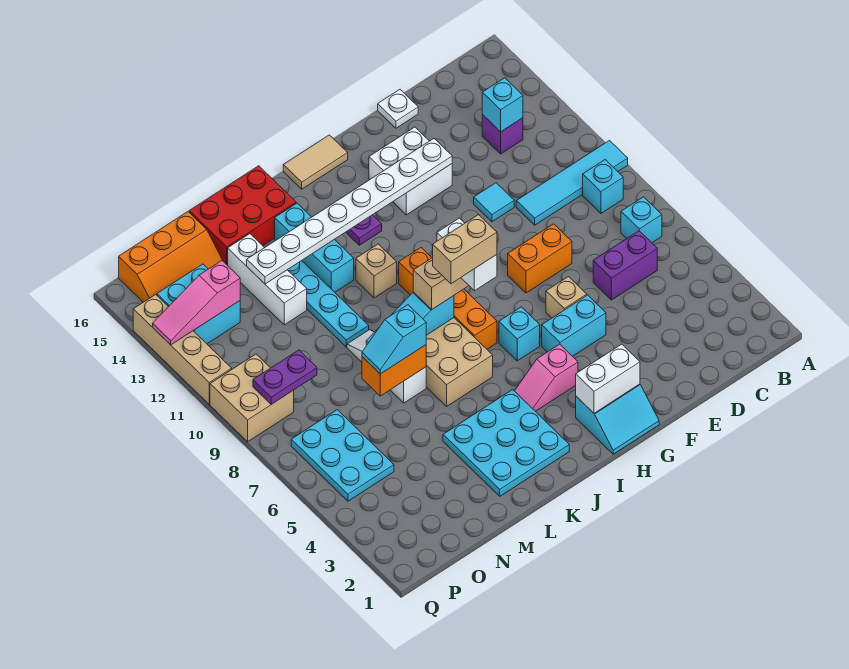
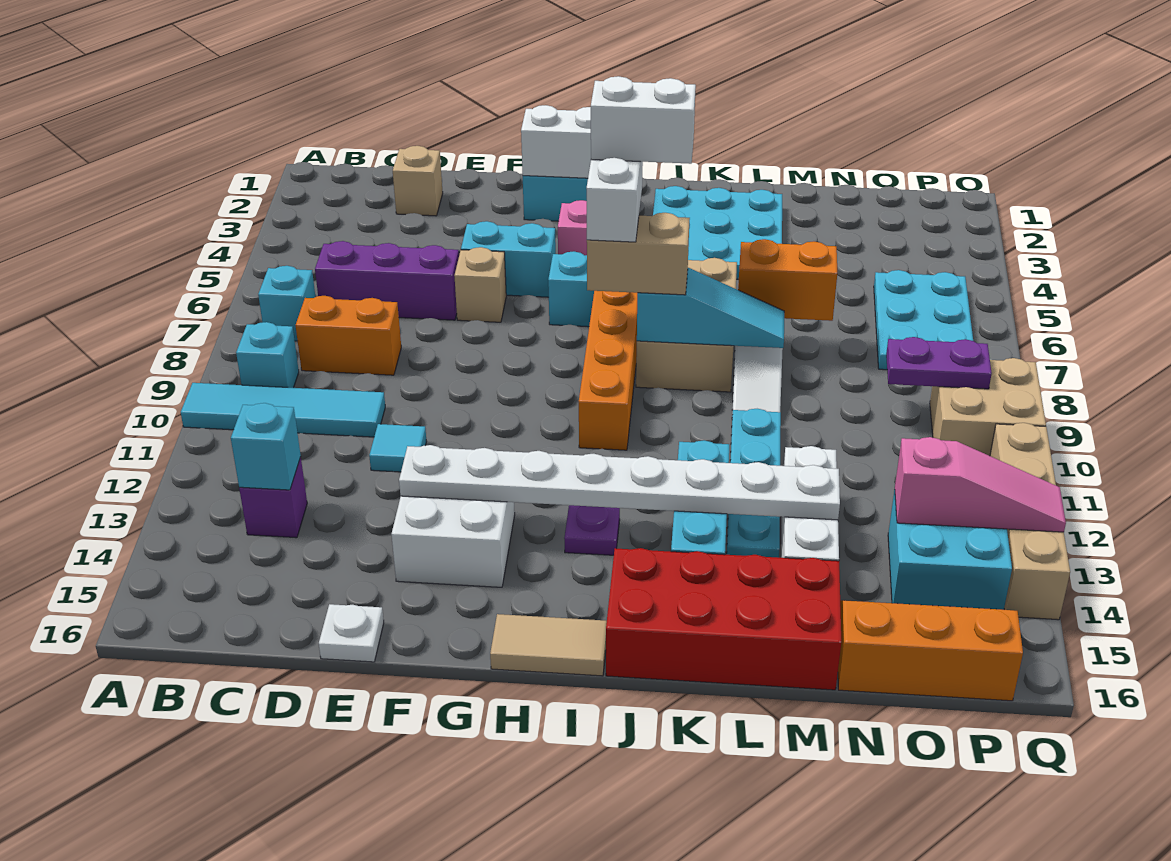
purple 1x2 brick [593,231,657,300] -> purple 1x3 brick [315,241,459,320]
orange 1x2 brick [508,224,572,293] -> orange 1x2 brick moved to [295,296,401,375]
tan 1x2 brick [433,215,497,284] -> white 1x2 brick [591,76,696,164]
tan 1x1 brick [356,244,397,298] -> tan 1x1 brick moved to [393,146,443,216]
red 2x3 brick [189,166,296,266] -> red 2x4 brick [606,548,841,690]
cyan 1x2 slope [362,305,426,374] -> none

